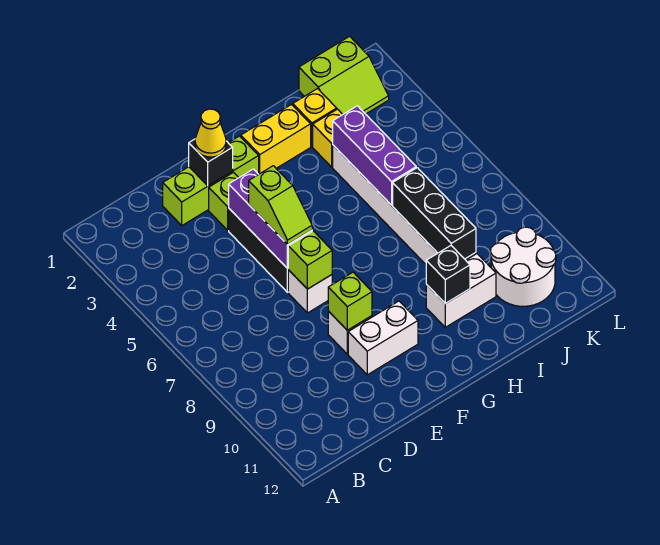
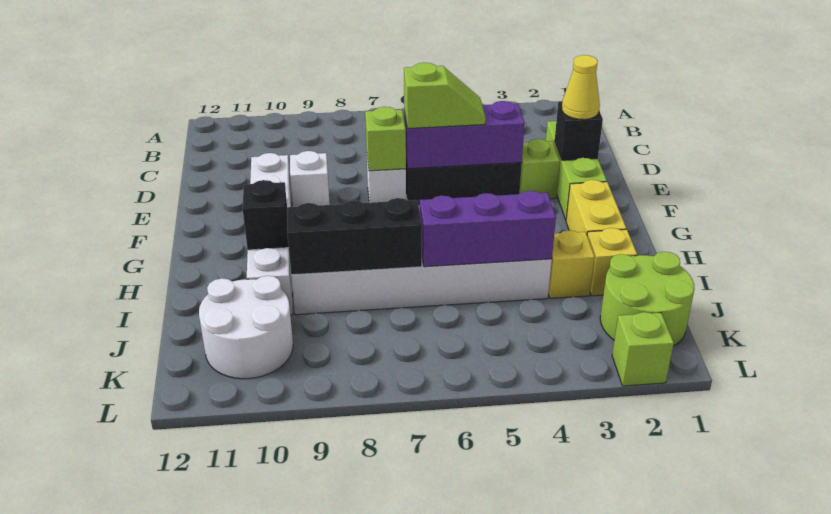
lime 1x2 slope [249,166,312,245] -> lime 1x2 slope turned to [404,63,486,129]
lime 1x1 brick [328,272,372,330] -> lime 1x1 brick moved to [612,312,674,386]
lime 2x2 slope [299,36,389,114] -> lime 2x2 round brick [600,252,695,346]

